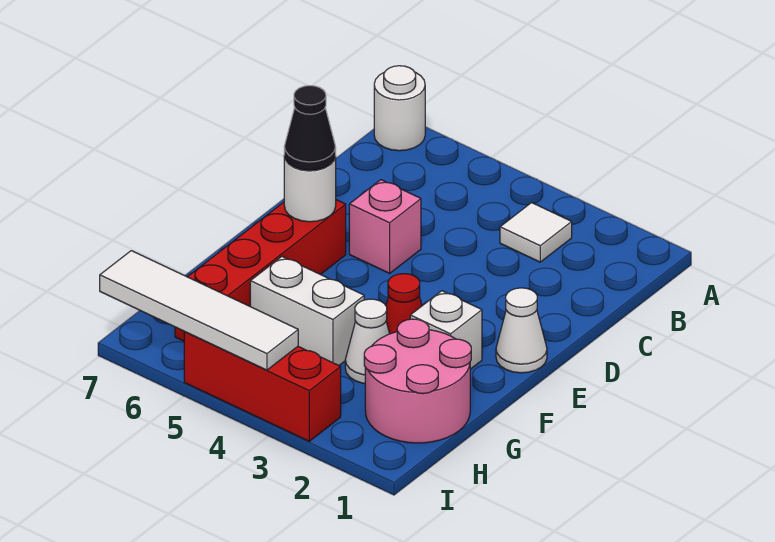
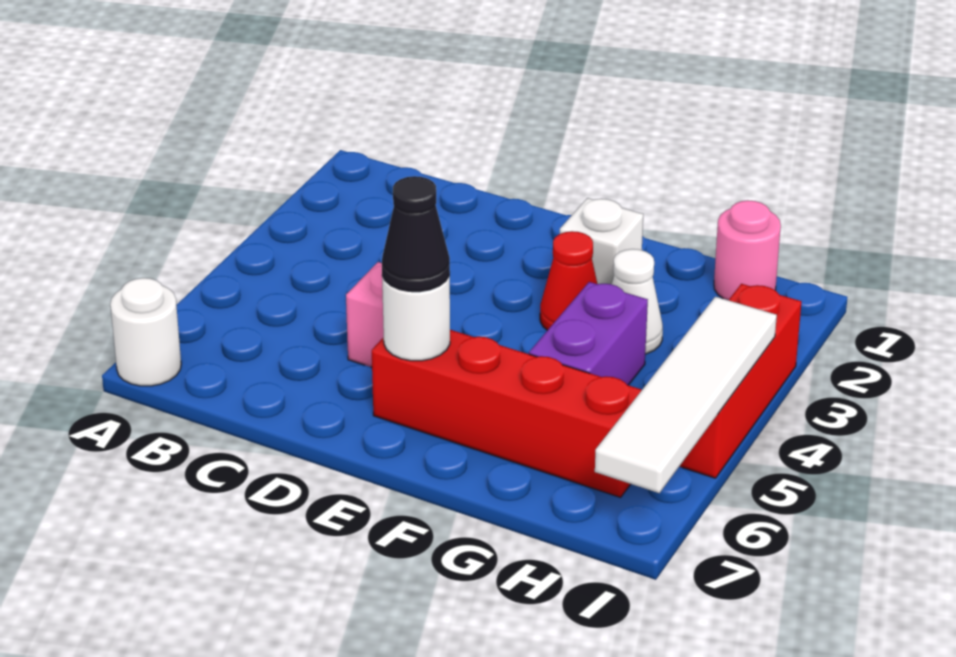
white 1x1 tile [500,203,572,262] -> none
white 1x1 cone [496,288,547,373] -> none
pink 2x2 round brick [364,319,471,443] -> pink 1x1 round brick [714,200,781,300]
white 1x2 brick [250,257,364,365] -> purple 1x2 brick [529,282,648,385]

